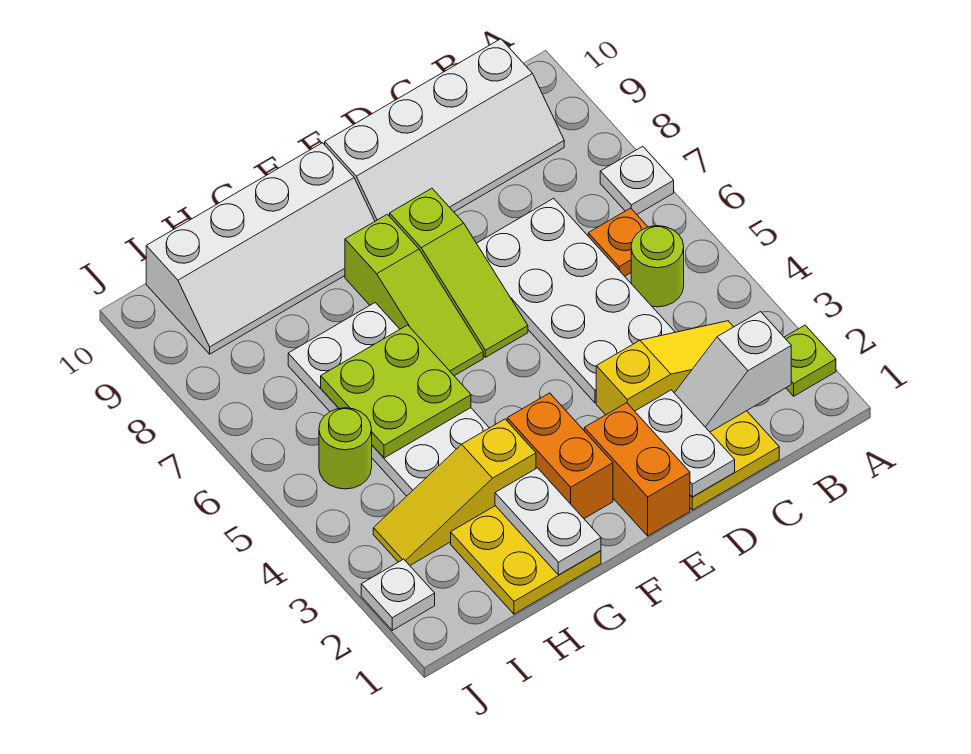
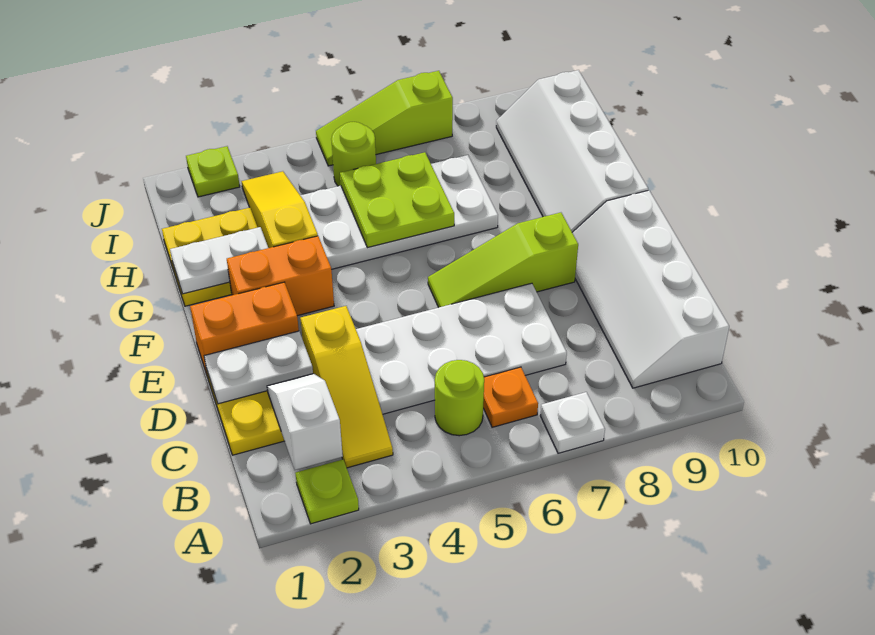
lime 1x3 slope [345,214,483,376] -> lime 1x3 slope moved to [316,71,453,166]
white 1x1 plate [361,559,435,630] -> lime 1x1 plate [186,146,240,197]

